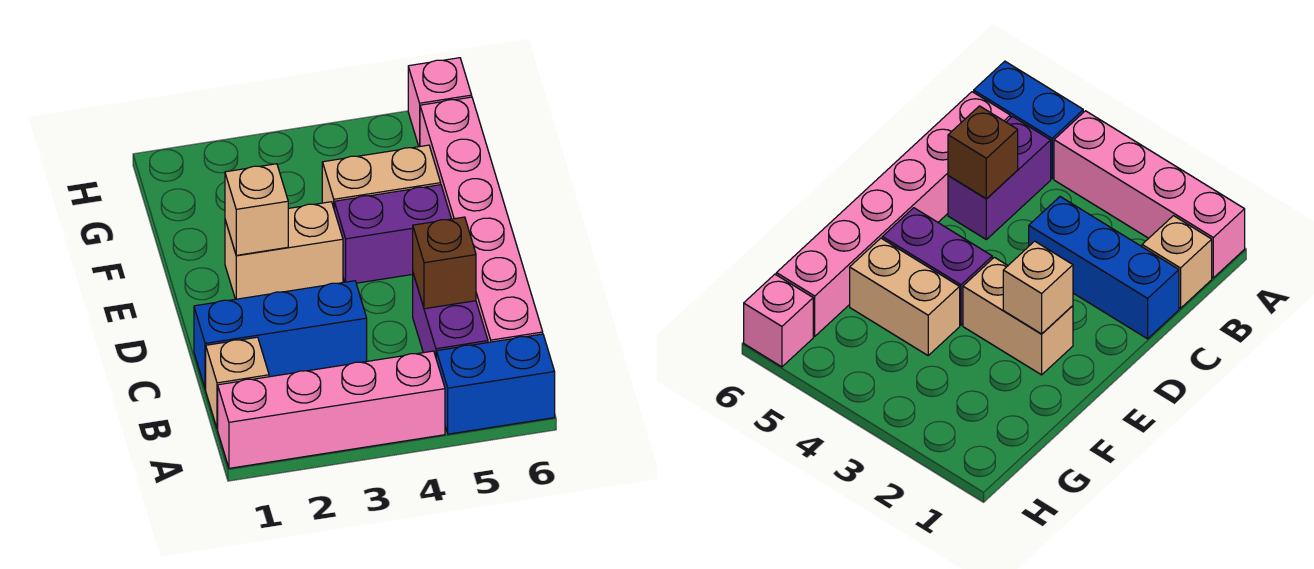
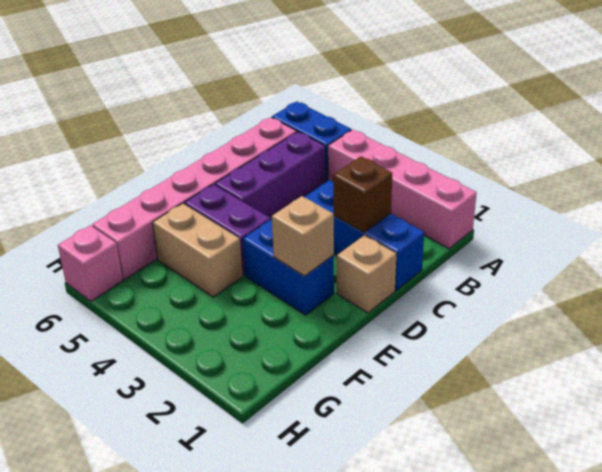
tan 1x1 brick [206,337,269,429] -> tan 1x1 brick moved to [337,235,397,313]
purple 1x2 brick [413,274,488,357] -> purple 1x3 brick [215,132,326,220]
brown 1x1 brick [413,217,476,309] -> brown 1x1 brick moved to [333,157,392,232]
tan 1x2 brick [225,202,343,299] -> blue 1x2 brick [243,219,334,315]

